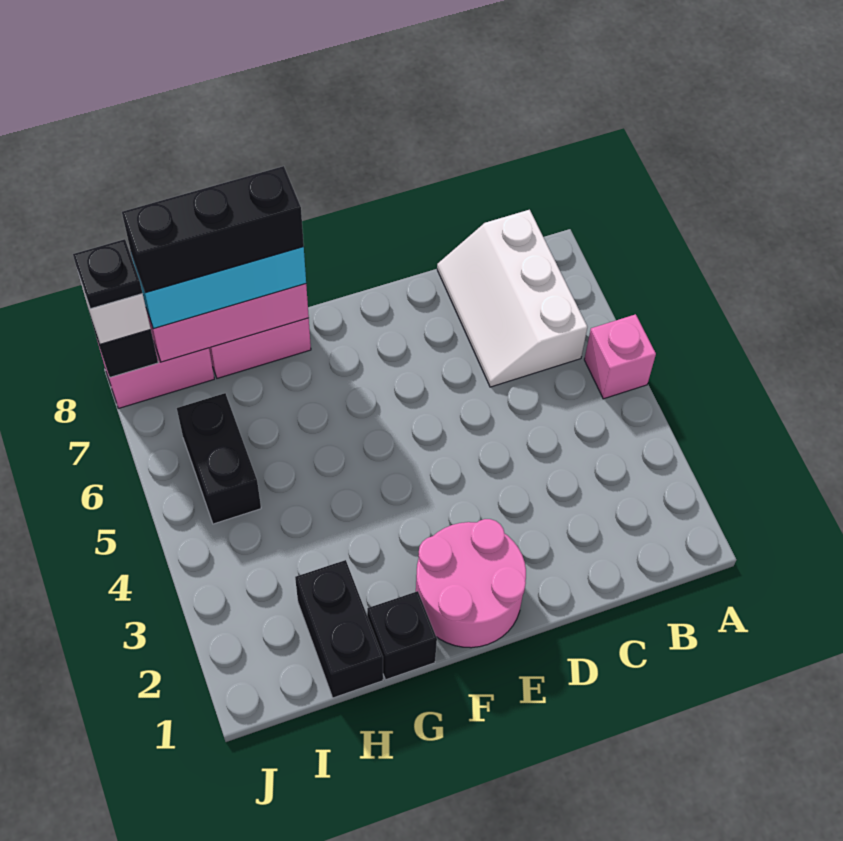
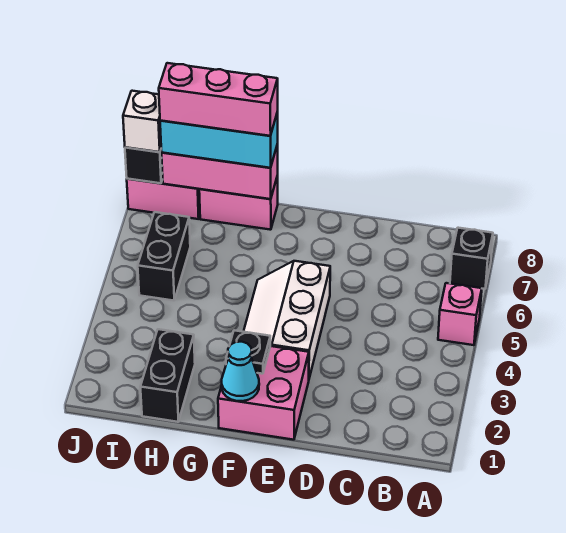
white 2x3 slope [437,210,587,387] -> white 2x3 slope moved to [244,261,330,378]
pink 2x2 round brick [416,519,526,648] -> pink 2x2 brick [218,346,309,440]
none -> cyan 1x1 cone [222,342,259,401]
black 1x1 brick [367,591,437,680] -> black 1x1 brick moved to [450,228,493,289]
black 1x3 brick [122,166,304,293] -> pink 1x3 brick [159,63,278,136]
black 1x1 plate [73,239,143,309] -> black 1x1 plate moved to [226,330,270,374]

